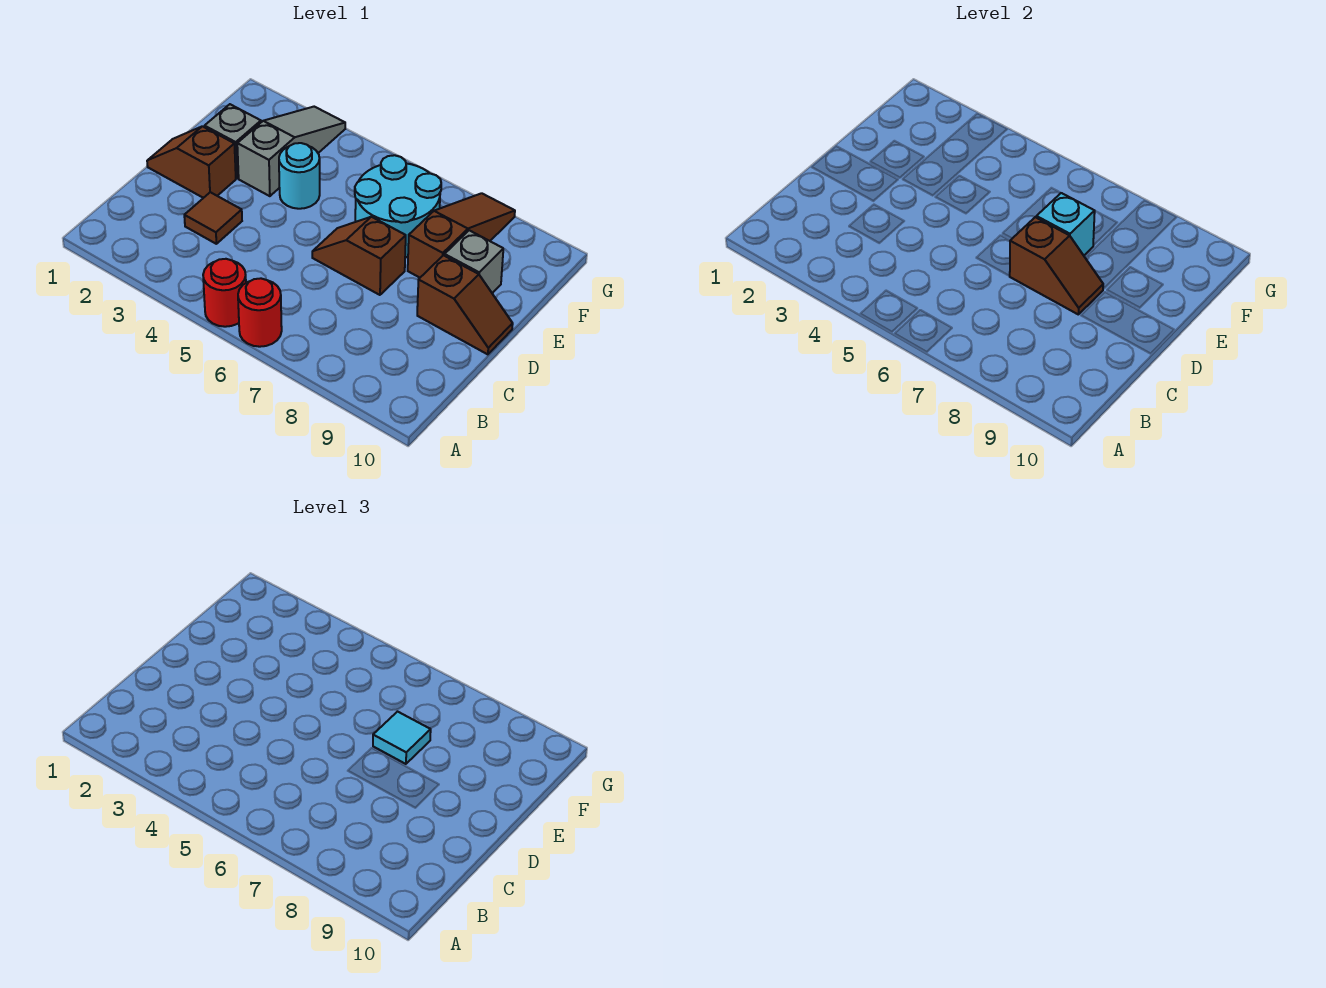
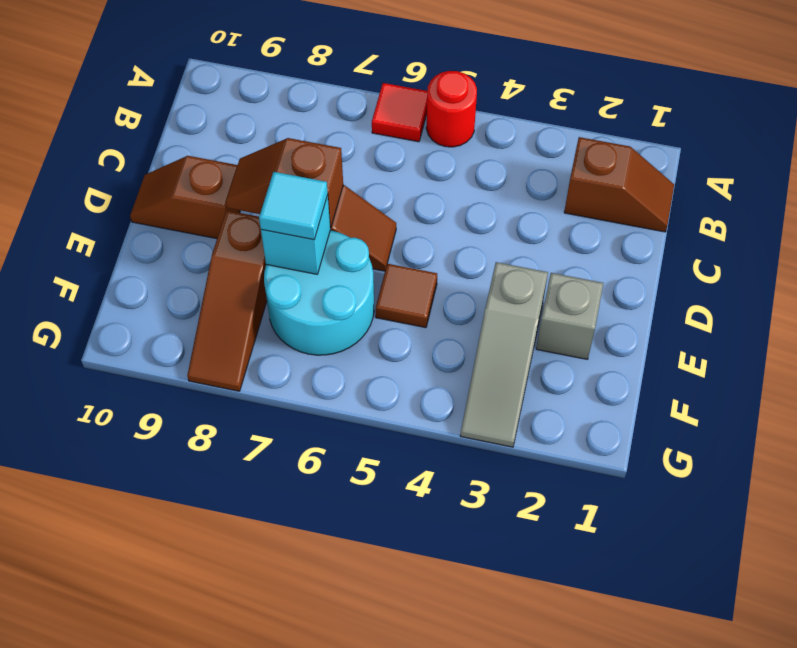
red 1x1 round brick [238,278,282,347] -> red 1x1 tile [372,83,427,142]
brown 1x1 tile [184,192,242,244] -> brown 1x1 tile moved to [376,264,437,328]
brown 1x2 slope [147,126,236,198] -> brown 1x2 slope moved to [564,137,674,232]
cyan 1x1 round brick [279,143,320,209] -> none
grey 1x1 brick [445,230,503,293] -> none

